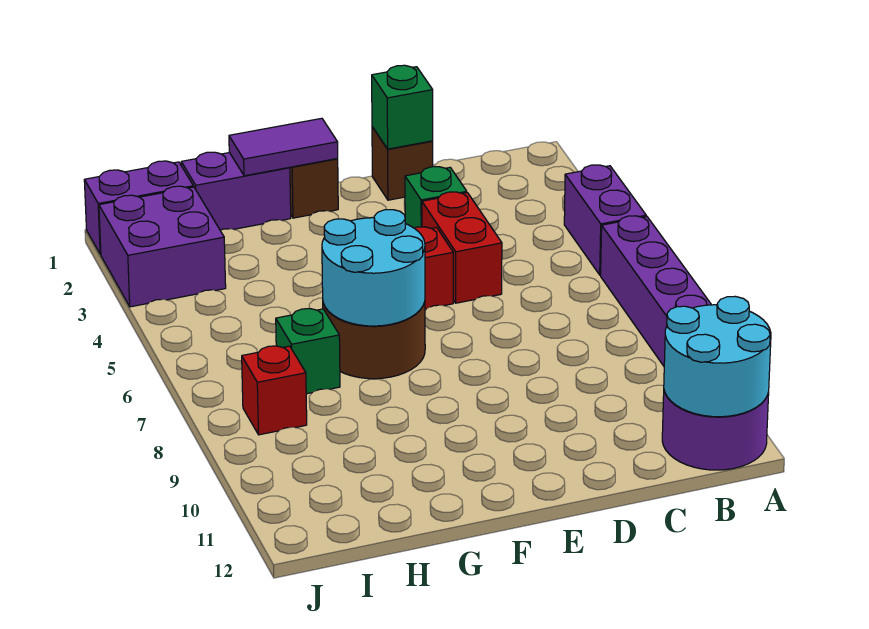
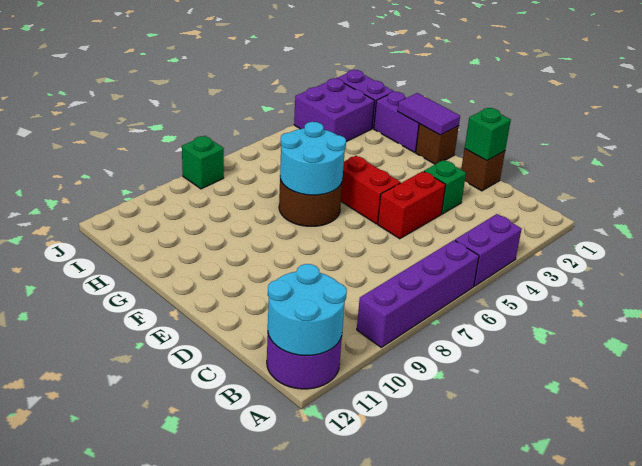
green 1x1 brick [276,308,340,394] -> green 1x1 brick moved to [182,136,224,189]
red 1x1 brick [242,346,307,435] -> none

